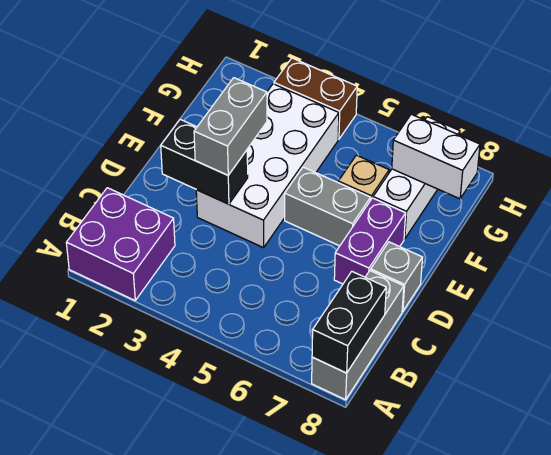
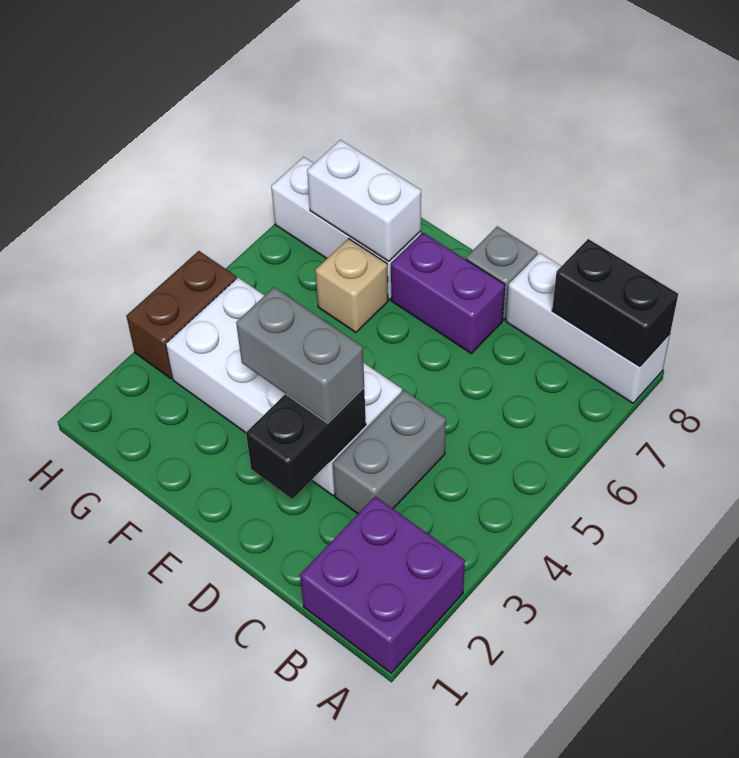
grey 1x3 brick [312,271,404,400] -> white 1x3 brick [506,253,670,403]
grey 1x2 brick [285,167,371,246] -> grey 1x2 brick moved to [333,390,446,514]
white 1x2 brick [392,114,480,199] -> white 1x2 brick turned to [307,140,421,262]

